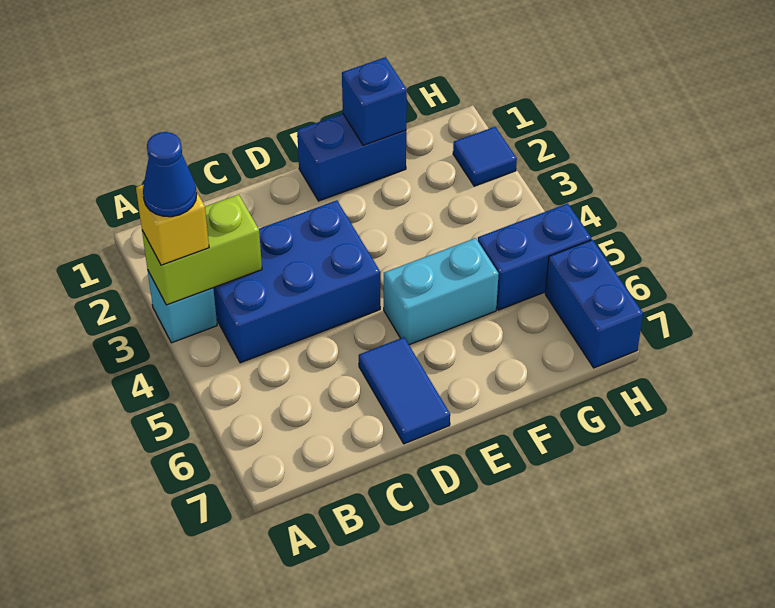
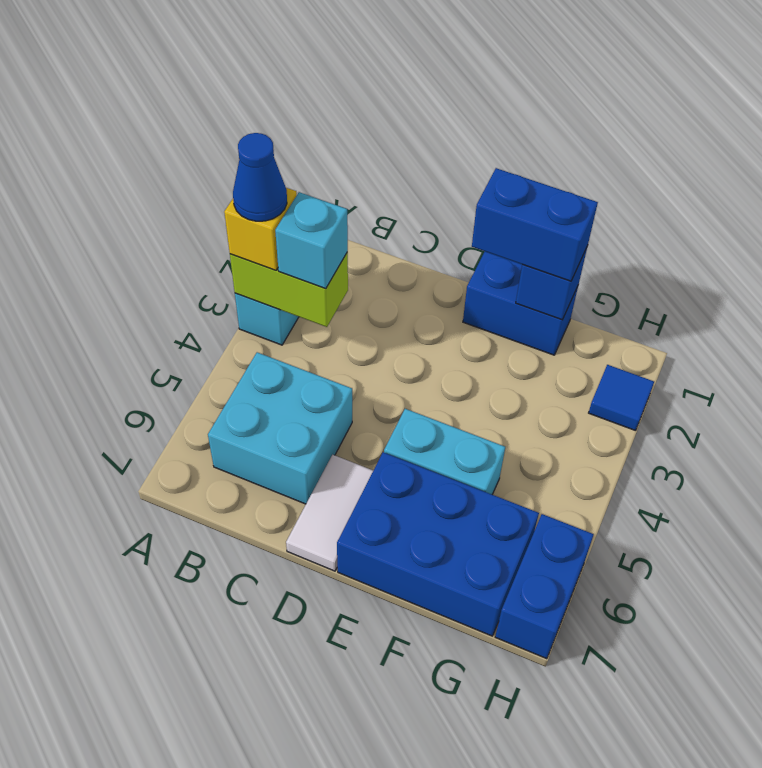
blue 2x3 brick [213,200,380,363] -> blue 2x3 brick moved to [337,452,539,636]
none -> cyan 1x1 brick [275,192,348,289]
none -> cyan 2x2 brick [208,352,352,504]
blue 1x2 tile [359,337,450,444] -> white 1x2 tile [286,455,373,571]
blue 1x2 brick [478,203,591,310] -> blue 1x2 brick moved to [472,168,598,281]

